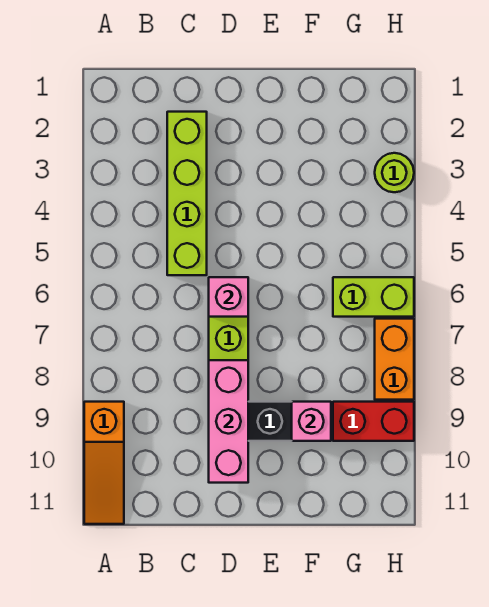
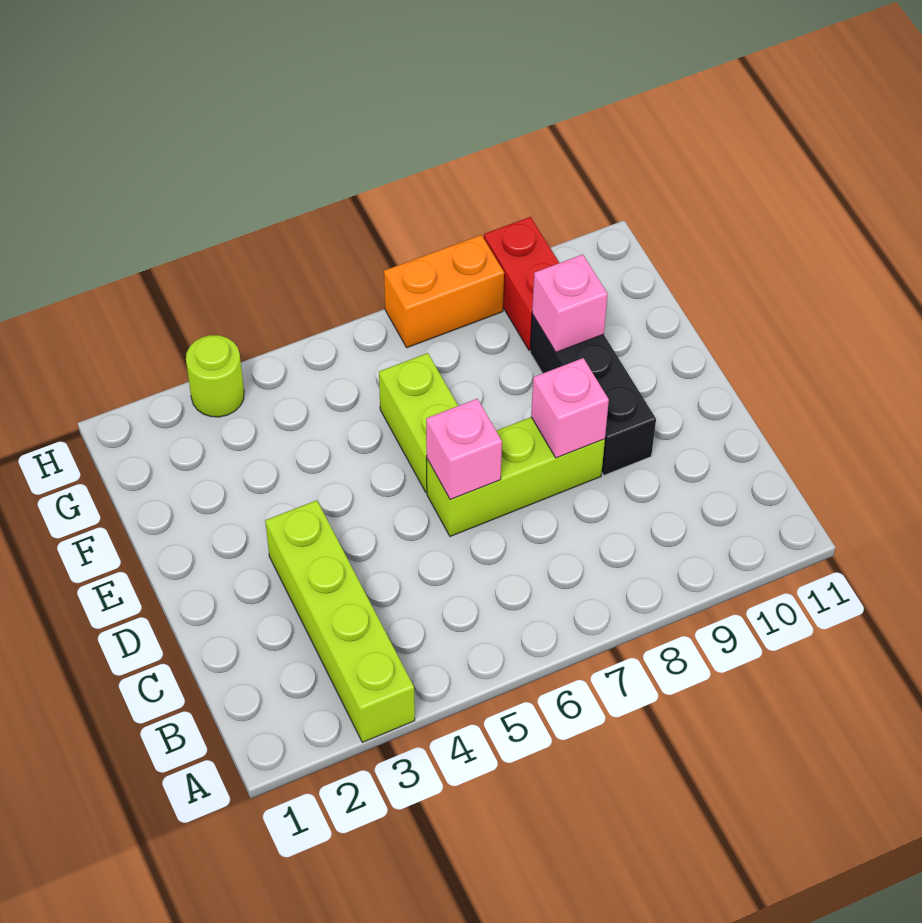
orange 1x3 slope [84,402,124,524] -> none
lime 1x4 brick [167,112,207,275] -> lime 1x4 brick turned to [265,500,415,742]
pink 1x3 brick [209,360,248,483] -> pink 1x1 brick [531,358,609,458]
lime 1x2 brick [333,277,414,317] -> lime 1x2 brick moved to [379,353,458,492]

